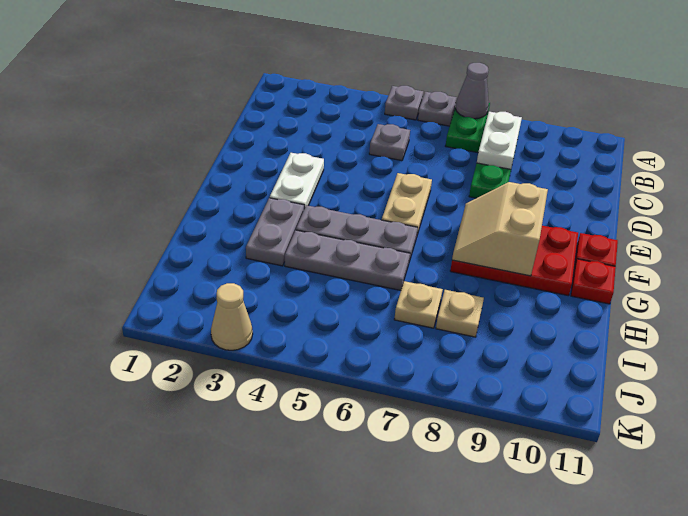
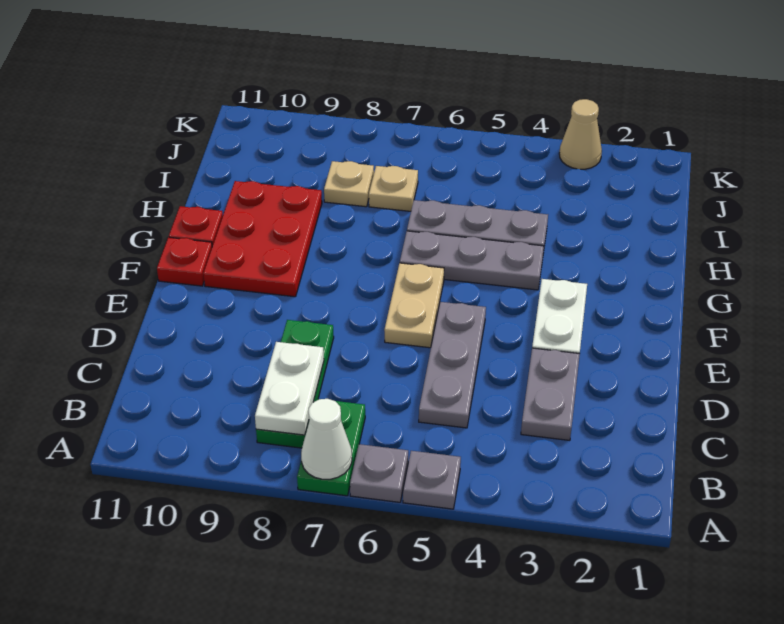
grey 1x1 cone [455,63,489,119] -> white 1x1 cone [301,399,352,479]
grey 1x1 plate [369,124,410,161] -> grey 1x3 plate [419,302,486,428]
red 2x3 plate [450,226,578,296] -> red 2x3 plate turned to [203,181,322,297]
tan 2x2 slope [452,182,548,276] -> none
grey 1x2 plate [246,198,304,266] -> grey 1x2 plate moved to [521,348,580,440]

